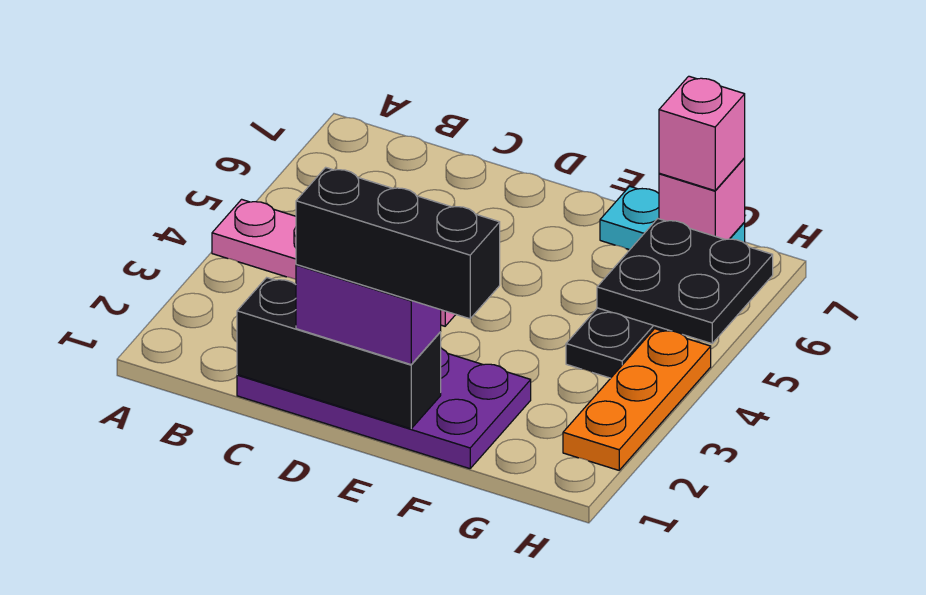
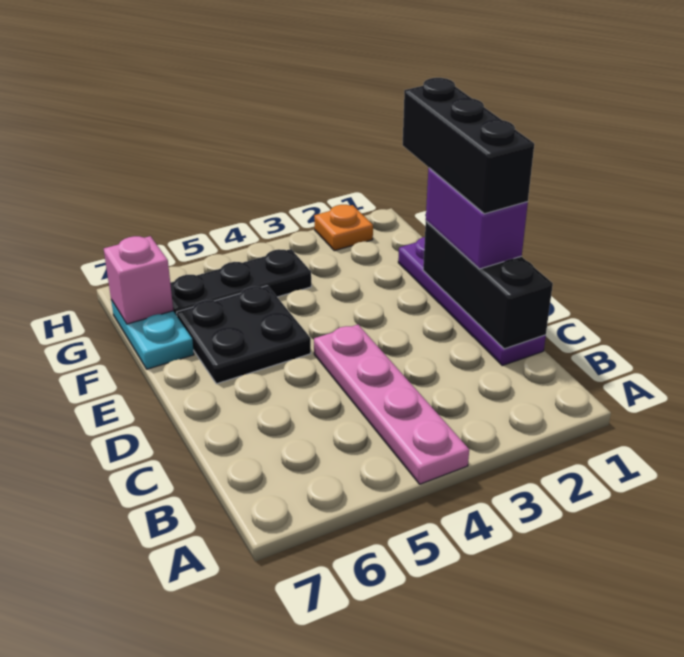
purple 2x4 plate [237,348,531,469] -> purple 1x4 plate [398,237,546,365]
black 2x2 plate [597,219,773,344] -> black 2x2 plate moved to [177,286,311,384]
pink 1x1 brick [659,76,745,191] -> none
orange 1x3 plate [563,329,711,470] -> orange 1x1 plate [314,205,373,251]

